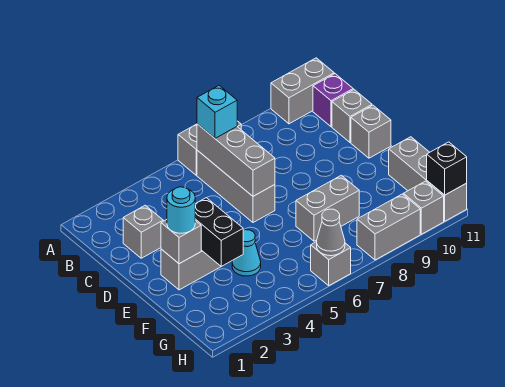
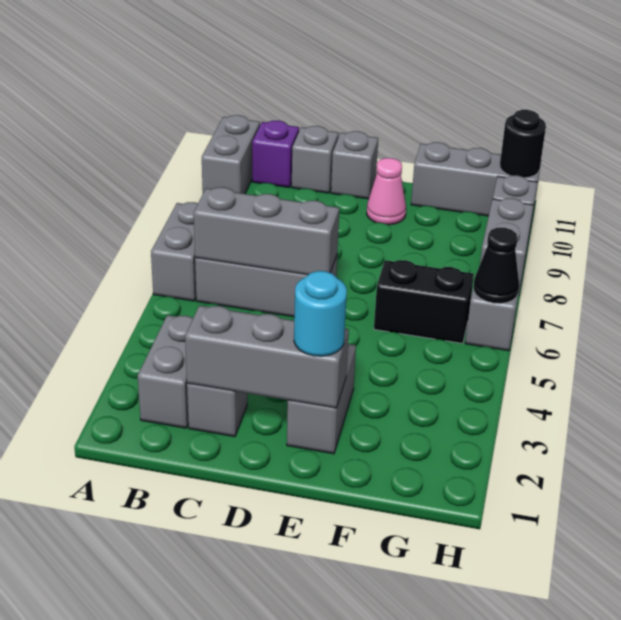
cyan 1x1 brick [197,86,237,138] -> none
grey 1x1 brick [161,220,201,264] -> grey 1x3 brick [185,306,349,408]
black 1x2 brick [195,198,243,266] -> black 1x2 brick moved to [374,260,474,343]
none -> pink 1x1 cone [367,158,406,225]
cyan 1x1 cone [232,230,261,276] -> none
grey 1x2 brick [296,175,359,241] -> grey 1x2 brick moved to [138,315,193,428]
grey 1x1 cone [317,209,345,256] -> black 1x1 cone [473,228,519,304]
black 1x1 brick [427,142,467,195] -> black 1x1 round brick [500,110,546,178]

